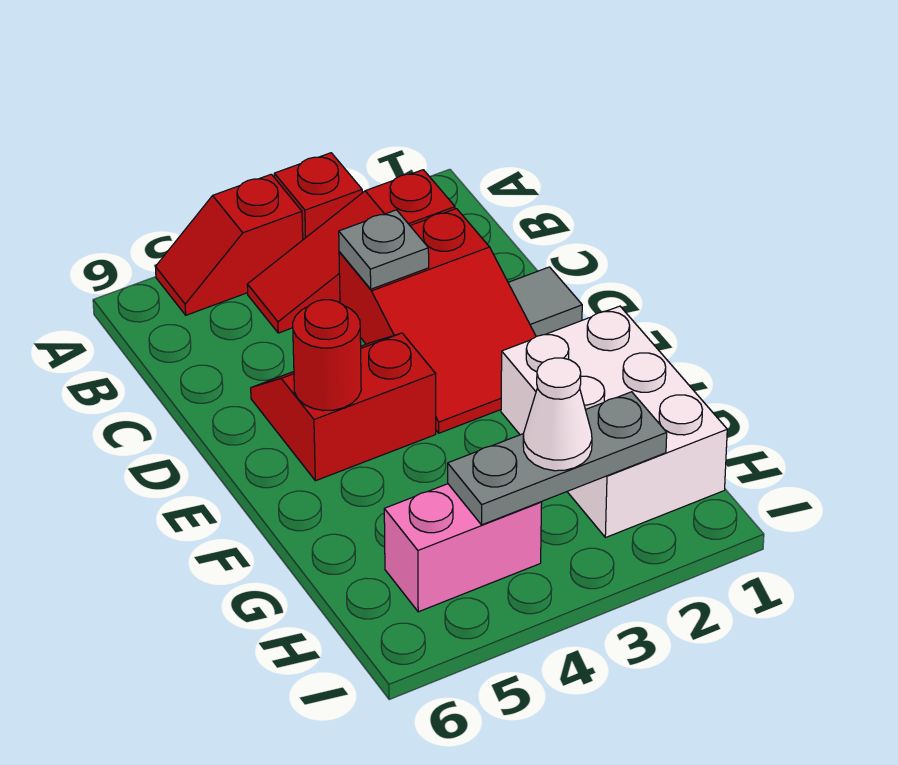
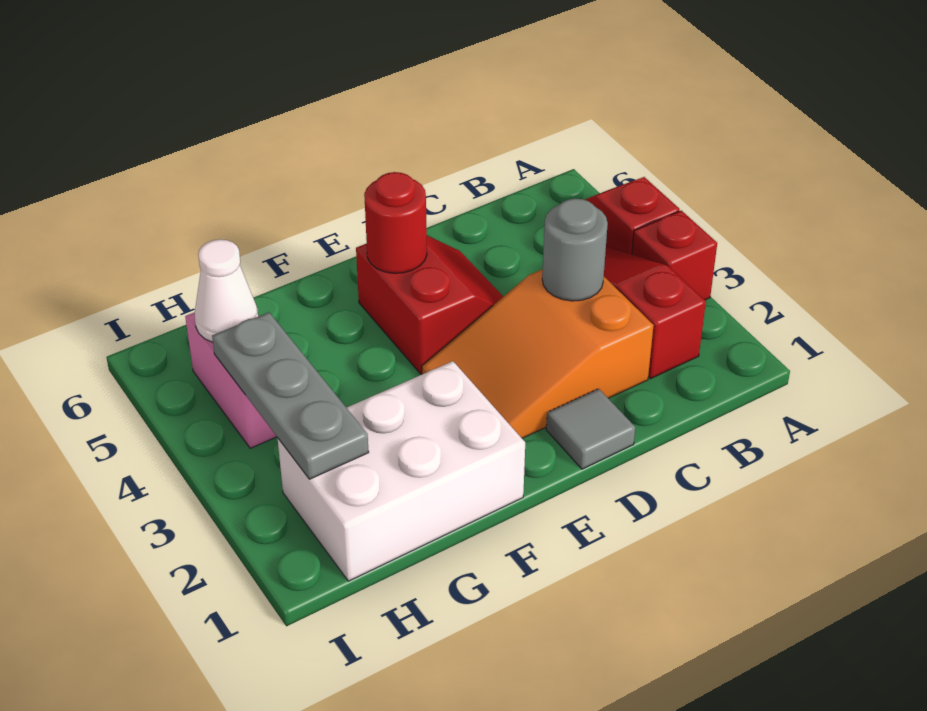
red 2x3 slope [339,209,536,433] -> orange 2x3 slope [422,269,654,438]
grey 1x1 plate [339,210,429,289] -> grey 1x1 round brick [542,198,608,301]
white 1x1 cone [523,358,592,471] -> white 1x1 cone moved to [195,239,258,342]

